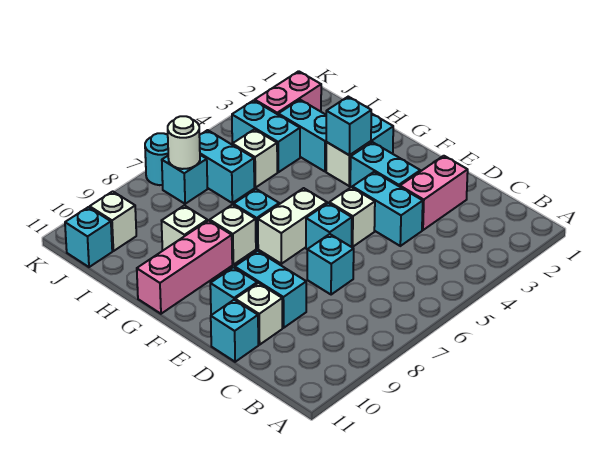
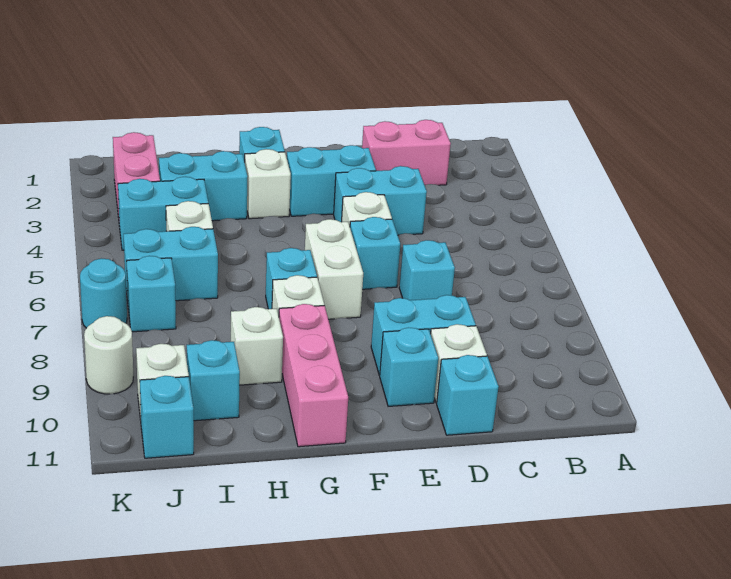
pink 1x2 brick [400,156,468,230] -> pink 1x2 brick turned to [362,120,451,185]
cyan 1x1 brick [326,97,371,155] -> cyan 1x1 brick moved to [187,340,240,421]
white 1x1 round brick [168,116,200,169] -> white 1x1 round brick moved to [84,316,133,394]

